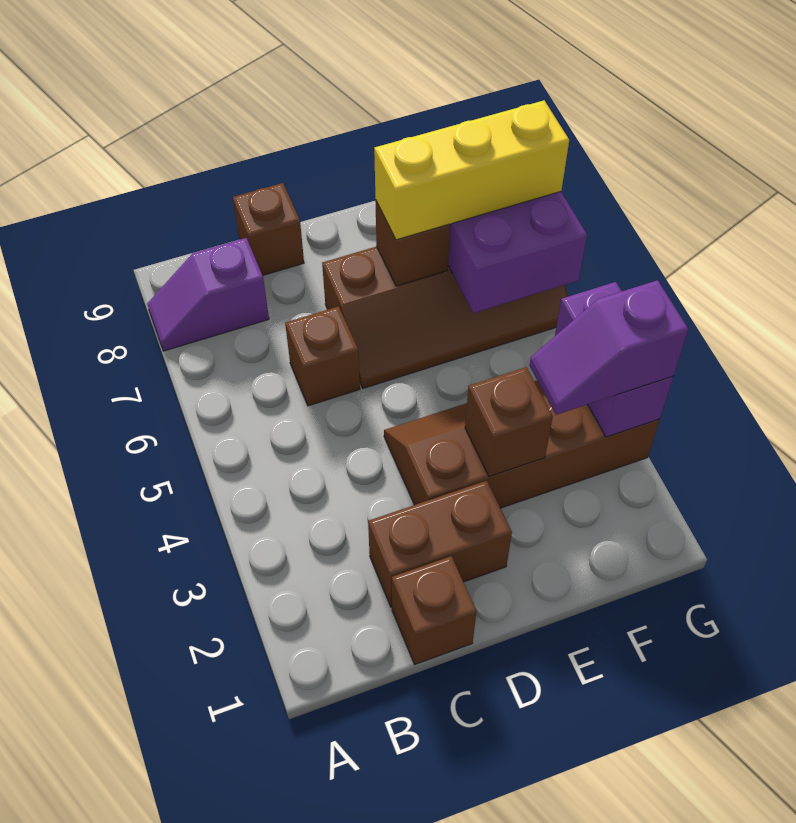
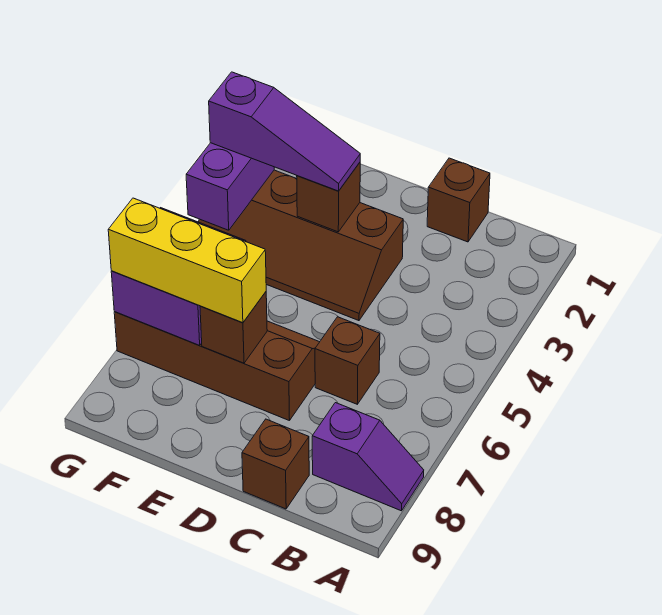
brown 1x2 brick [368,481,512,608] -> none
purple 1x2 slope [529,280,688,415] -> purple 1x3 slope [209,72,360,191]

